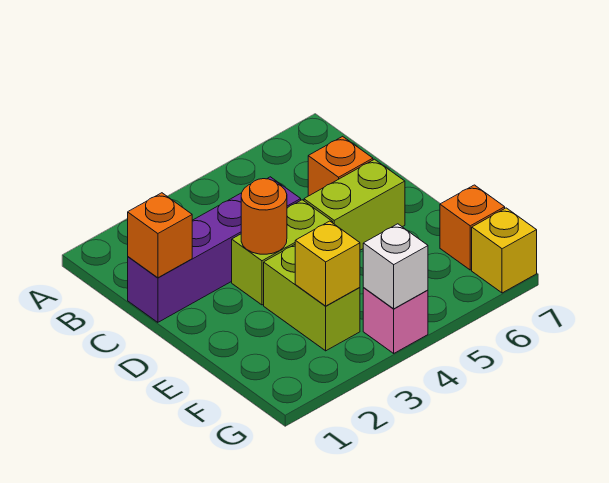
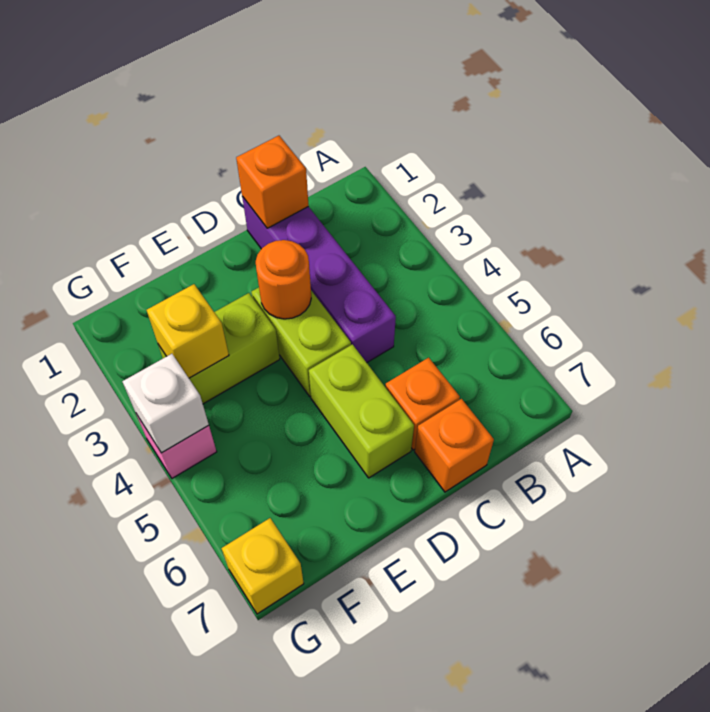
orange 1x1 brick [440,185,505,270] -> orange 1x1 brick moved to [415,399,494,492]

